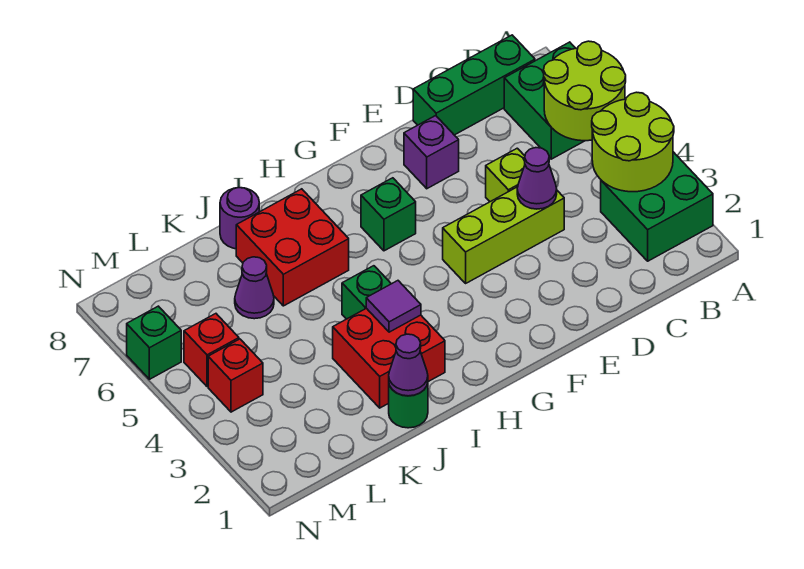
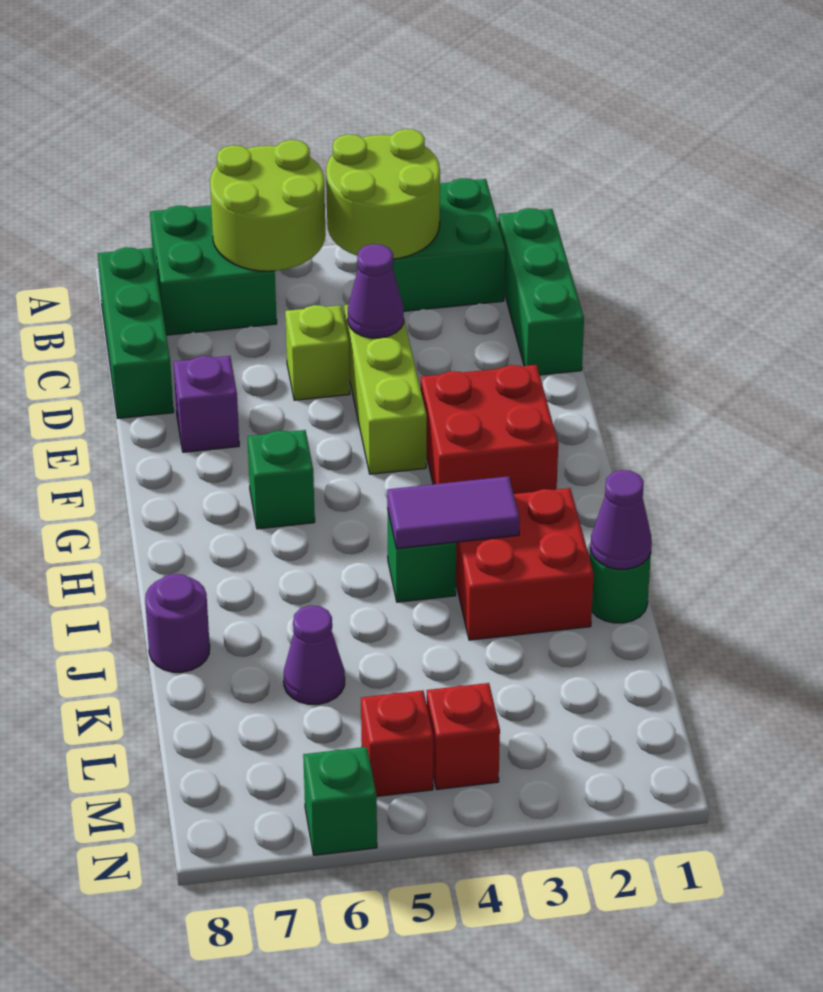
none -> green 1x3 brick [498,208,584,375]
purple 1x1 tile [366,281,421,332] -> purple 1x2 tile [387,476,520,549]
red 2x2 brick [236,189,349,306] -> red 2x2 brick moved to [421,365,558,494]

